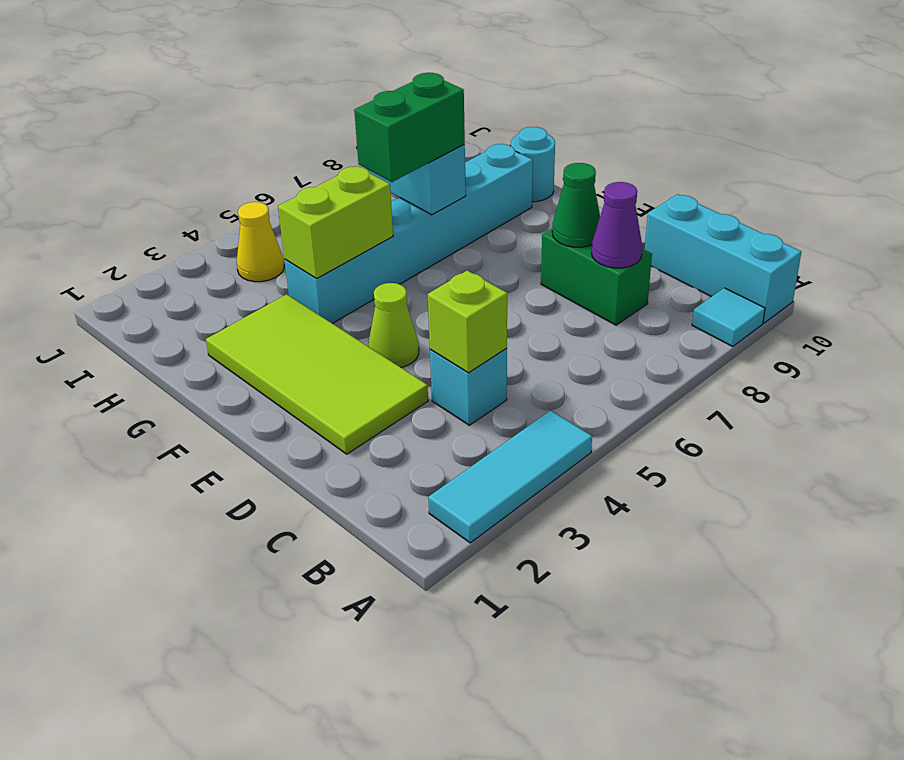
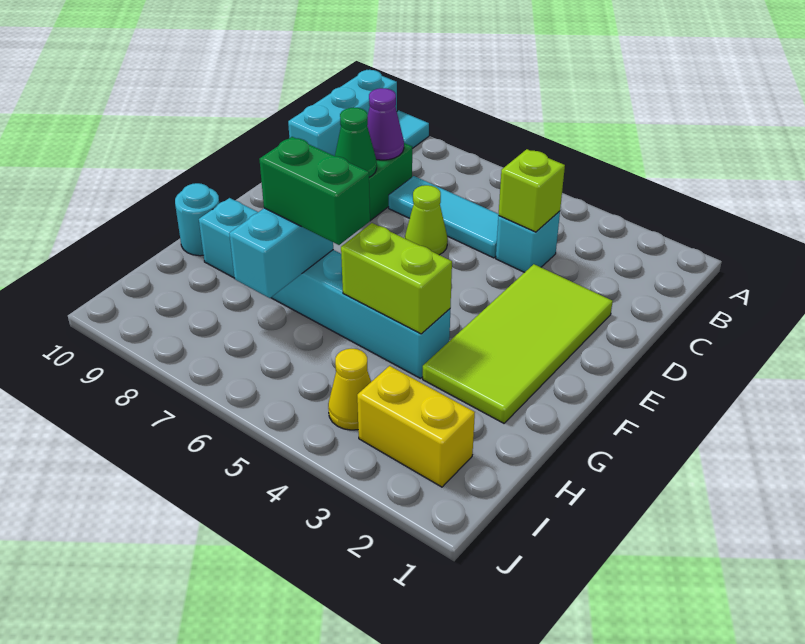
cyan 1x3 tile [428,410,592,543] -> cyan 1x3 tile moved to [389,176,499,258]
lime 1x1 cone [368,283,419,367] -> lime 1x1 cone moved to [405,185,448,255]
none -> yellow 1x2 brick [357,366,475,487]

